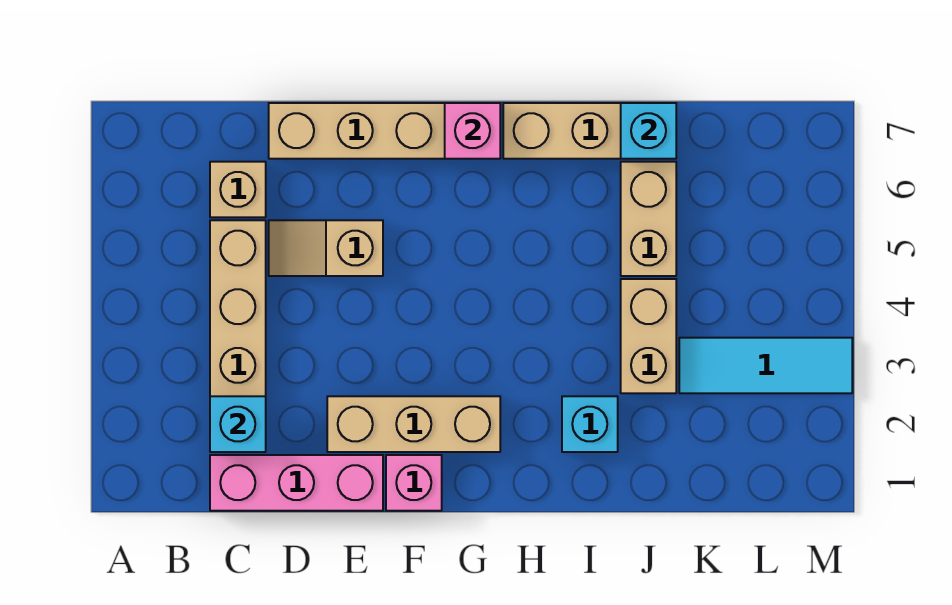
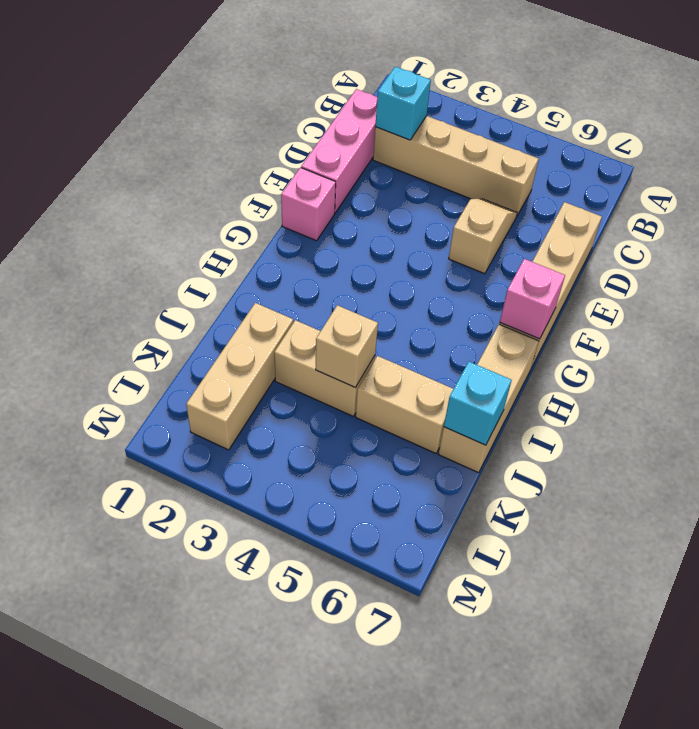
tan 1x1 brick [210,162,266,217] -> tan 1x1 brick moved to [316,305,378,388]
tan 1x3 brick [327,396,500,452] -> tan 1x3 brick moved to [186,303,293,450]
cyan 1x1 brick [562,396,618,452] -> none
cyan 1x3 tile [679,338,852,393] -> none

